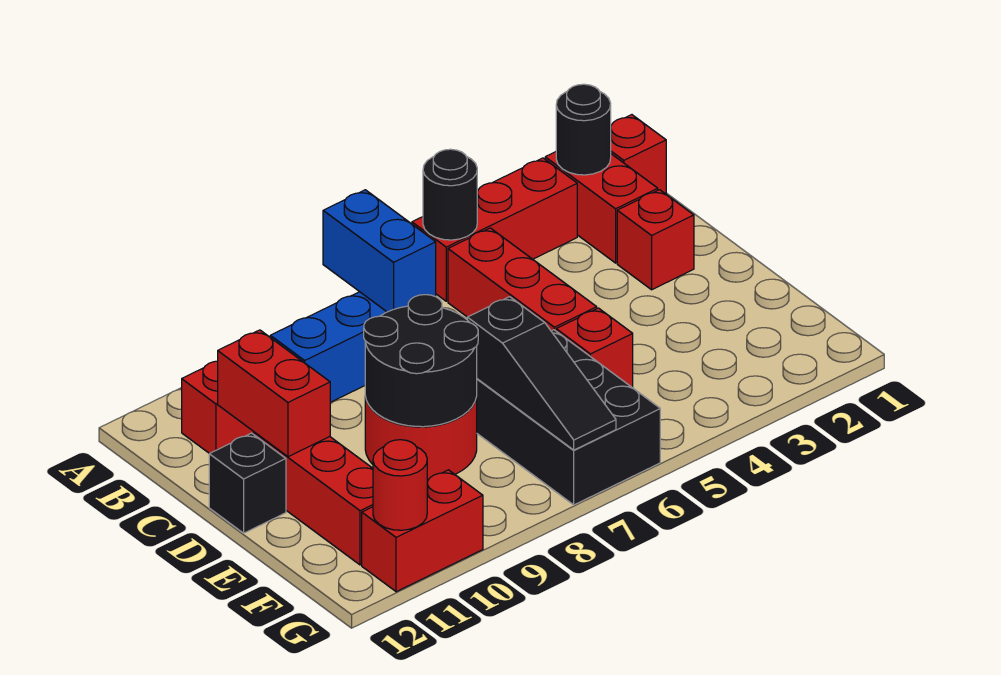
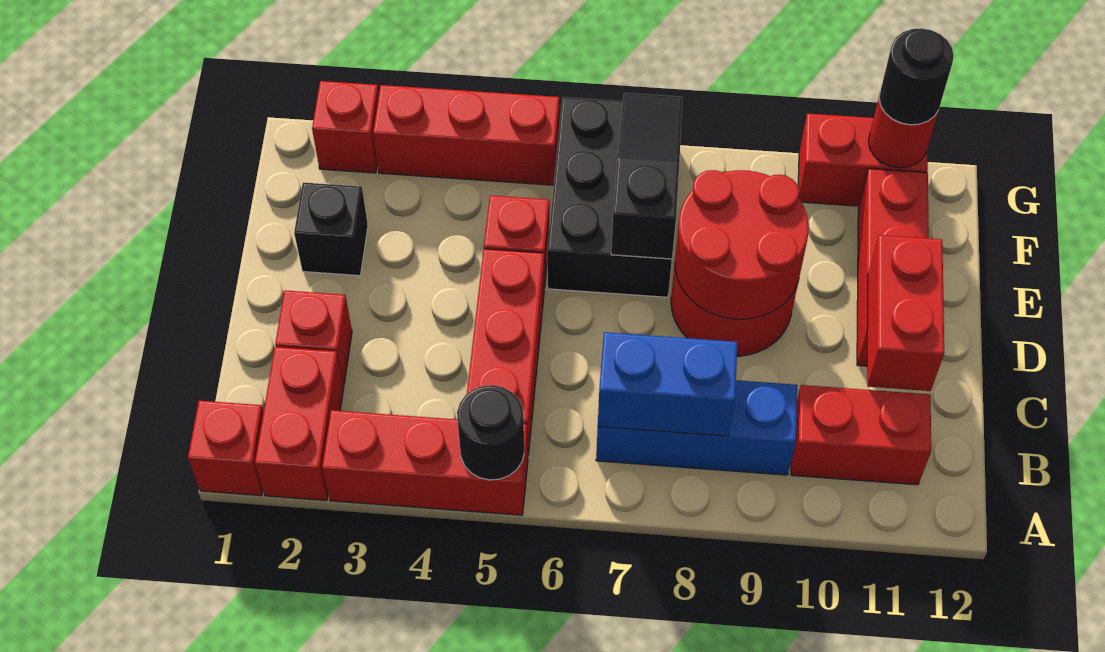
black 1x1 round brick [556,84,611,175] -> black 1x1 round brick moved to [879,28,954,125]
blue 1x2 brick [323,190,436,312] -> blue 1x2 brick turned to [598,332,737,436]
black 2x2 round brick [364,295,478,427] -> red 2x2 round brick [675,170,809,319]
black 1x1 brick [209,433,286,533] -> black 1x1 brick moved to [294,183,368,276]
none -> red 1x1 brick [312,81,379,173]
none -> red 1x3 brick [373,85,559,185]

